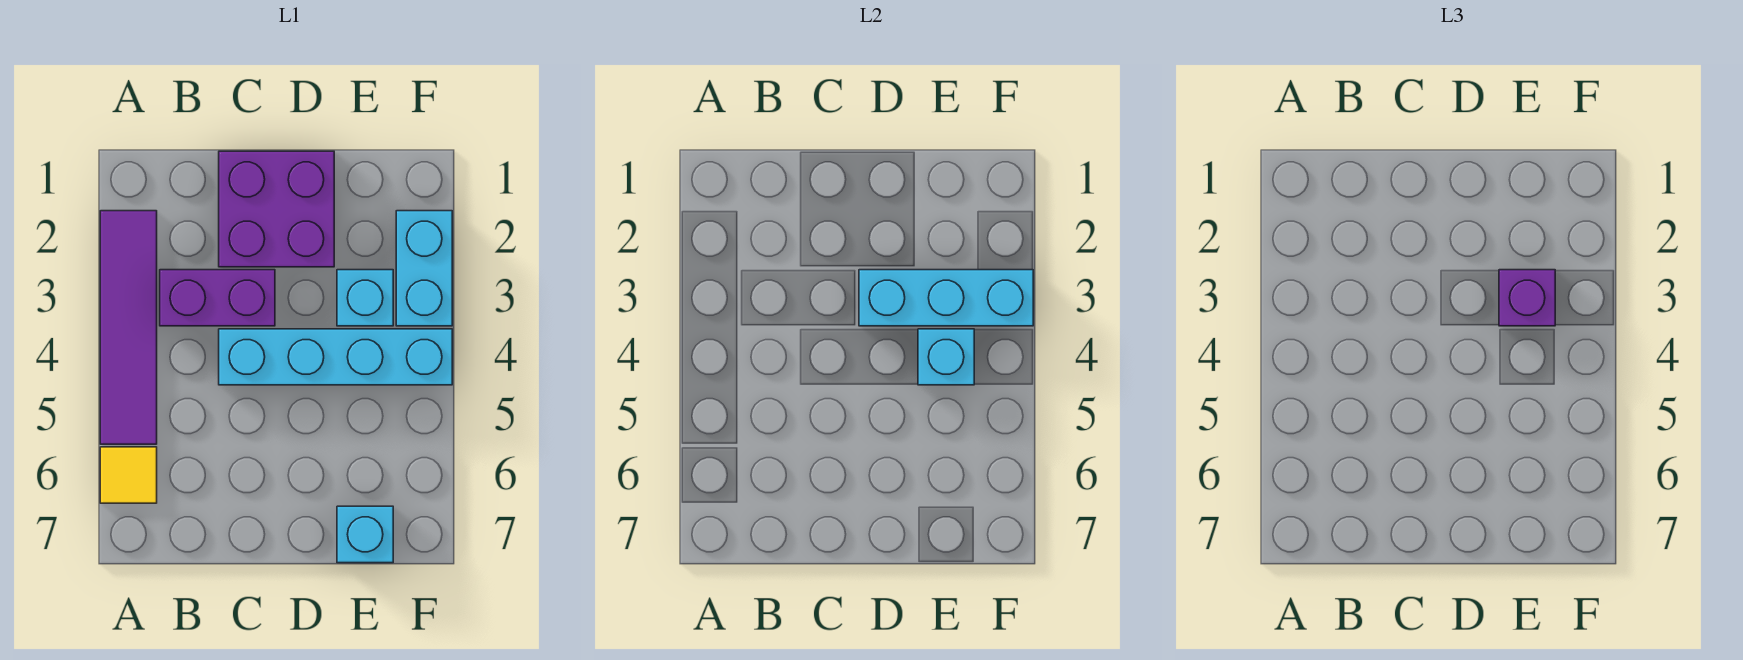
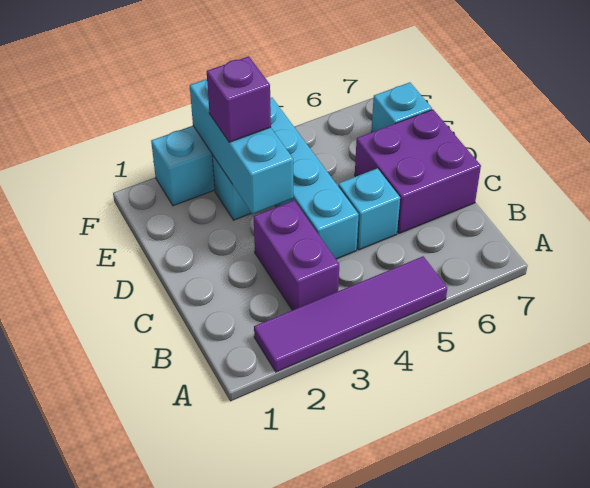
yellow 1x1 tile [100,447,157,503] -> none
purple 2x2 brick [219,151,334,267] -> purple 2x2 brick moved to [355,110,481,234]
cyan 1x1 brick [918,329,974,385] -> cyan 1x1 brick moved to [338,168,400,250]

